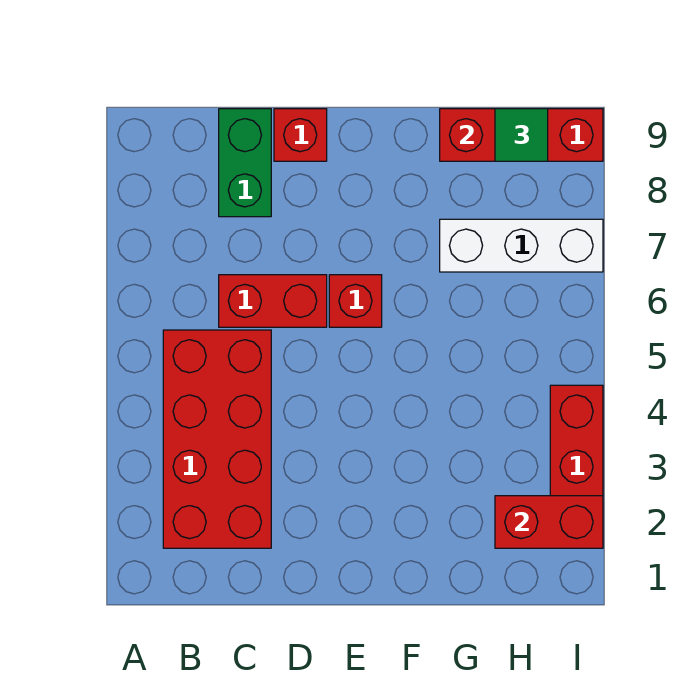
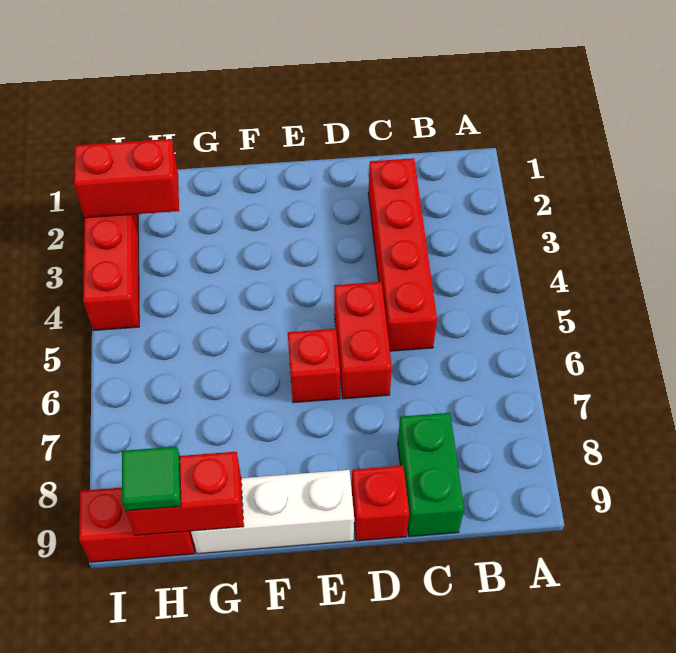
red 2x4 brick [163,330,271,548] -> red 1x4 brick [368,158,437,351]
red 1x2 brick [219,275,327,327] -> red 1x2 brick turned to [334,282,392,399]
white 1x3 brick [440,219,603,272] -> white 1x3 brick moved to [191,470,354,554]

